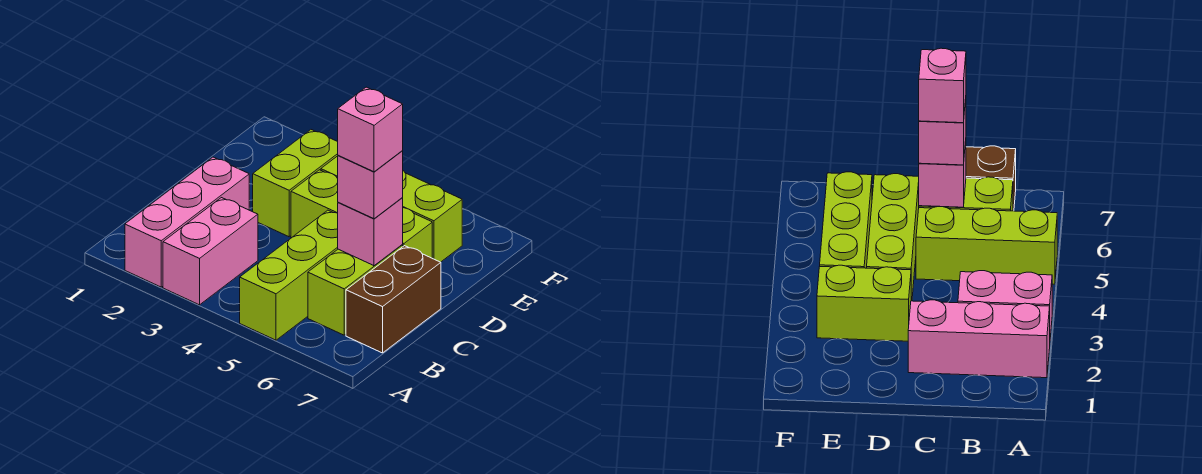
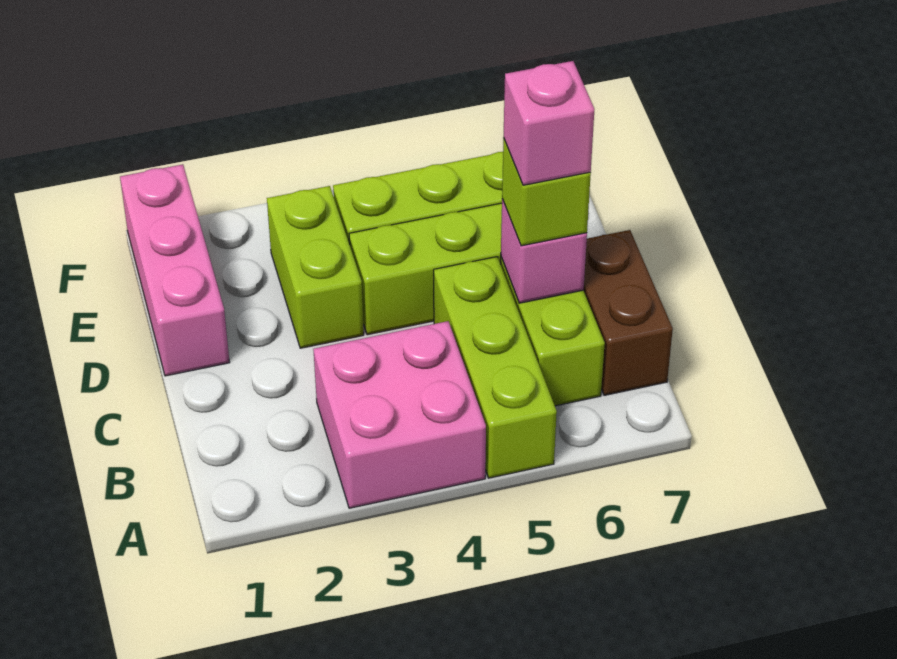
pink 1x3 brick [125,157,249,287] -> pink 1x3 brick moved to [120,164,230,376]
pink 1x2 brick [163,198,258,305] -> pink 2x2 brick [313,321,486,508]
pink 1x1 brick [338,151,403,219] -> lime 1x1 brick [502,138,591,246]

